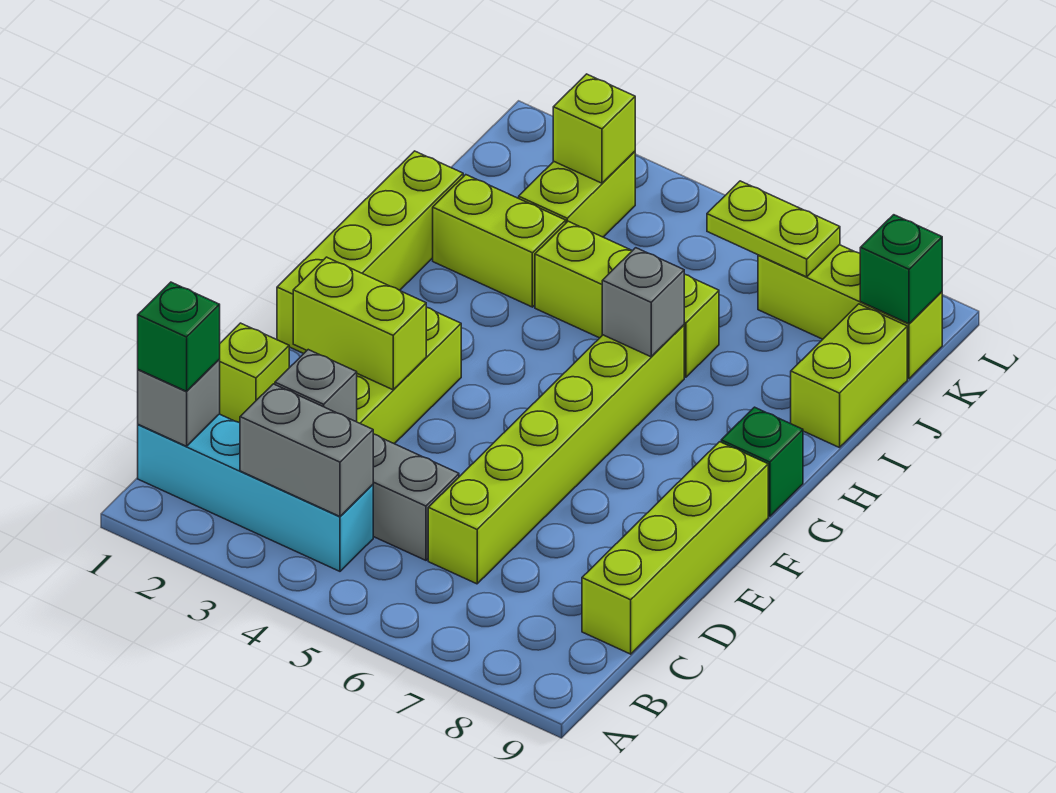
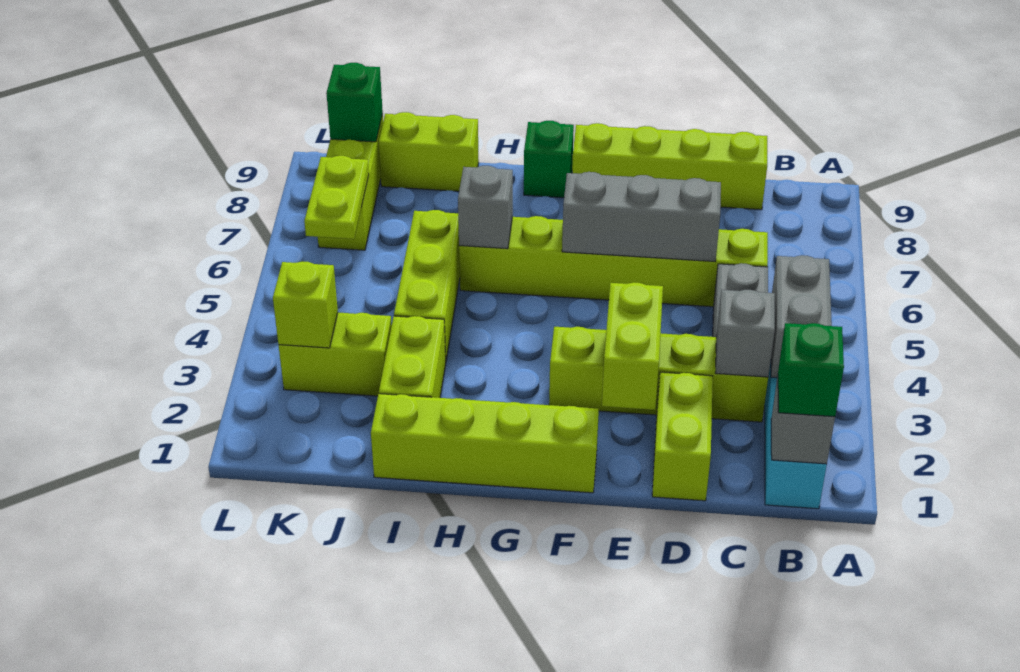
lime 1x1 brick [219,323,289,423] -> lime 1x2 brick [652,372,713,501]
none -> grey 1x3 brick [562,172,721,261]

